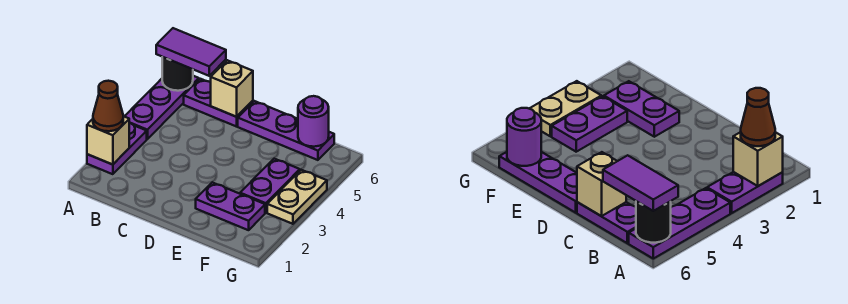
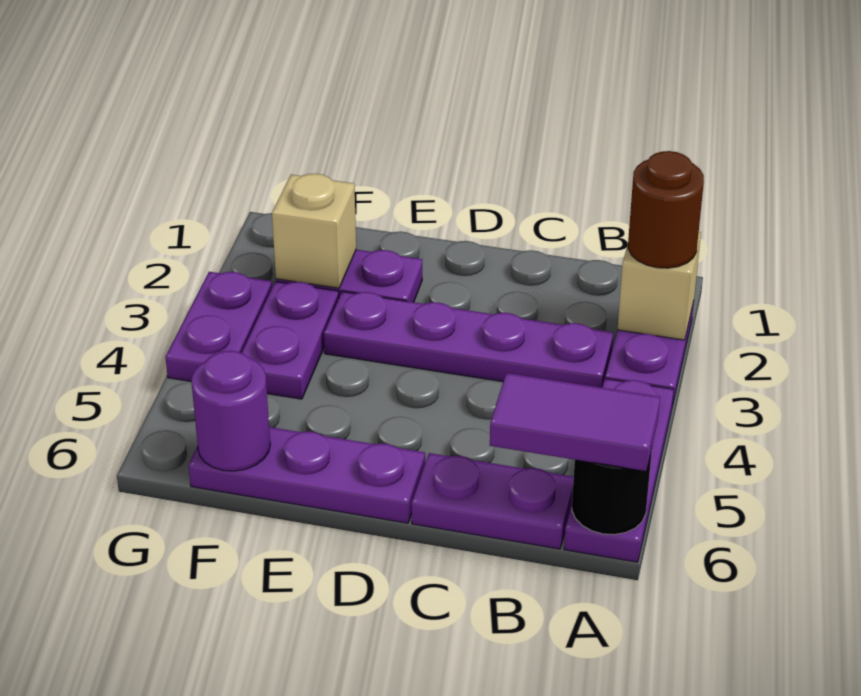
brown 1x1 cone [93,81,123,131] -> brown 1x1 round brick [628,151,704,268]
none -> purple 1x4 plate [324,292,613,388]
tan 1x1 brick [211,60,253,117] -> tan 1x1 brick moved to [272,174,356,288]
tan 1x2 plate [267,170,327,224] -> purple 1x2 plate [165,272,272,381]

